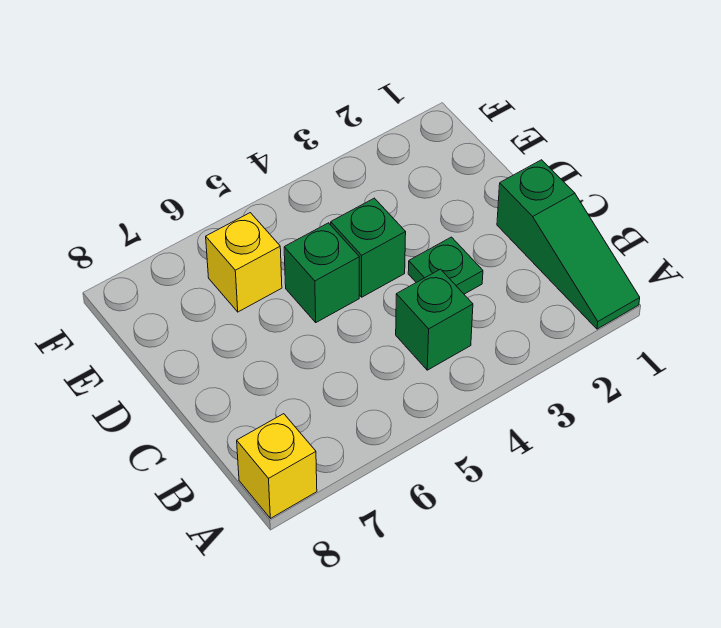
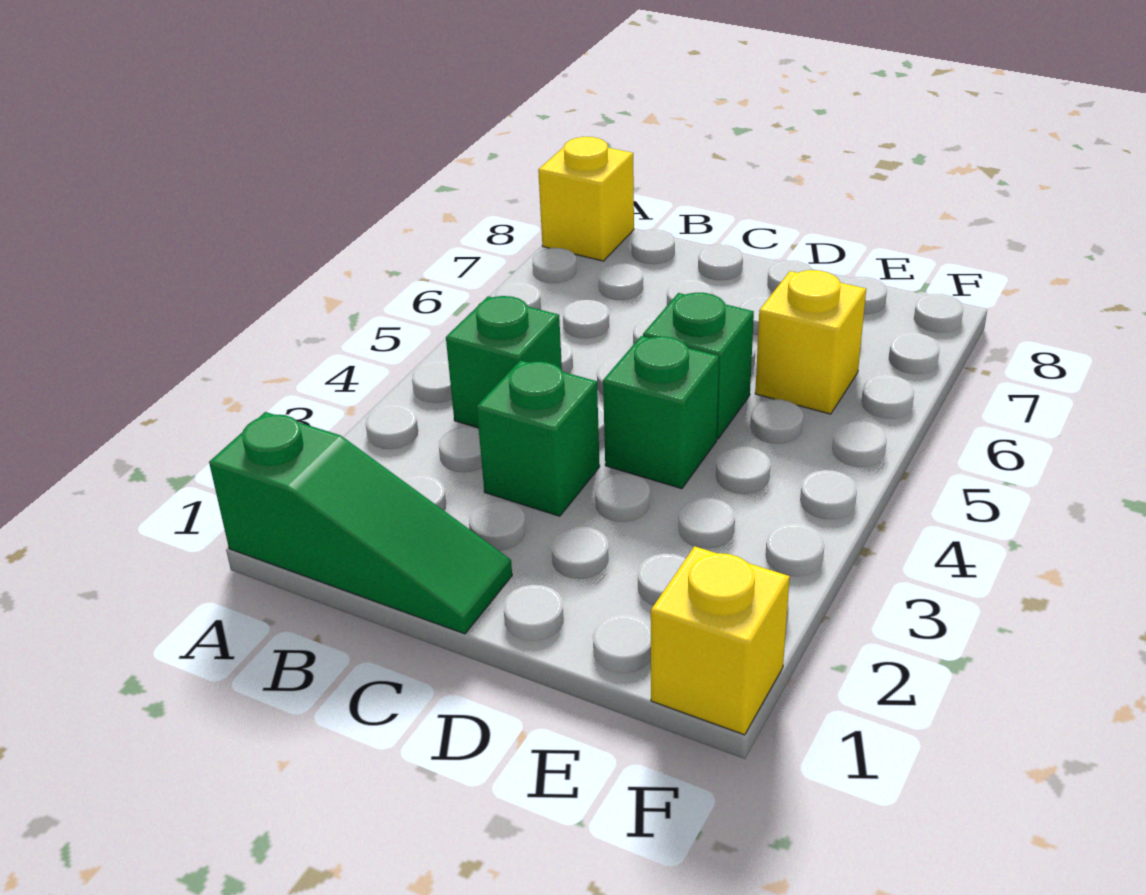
green 1x3 slope [497,160,640,329] -> green 1x3 slope turned to [209,412,512,634]
green 1x1 plate [408,237,483,294] -> green 1x1 brick [477,360,600,516]
none -> yellow 1x1 brick [651,546,790,735]

